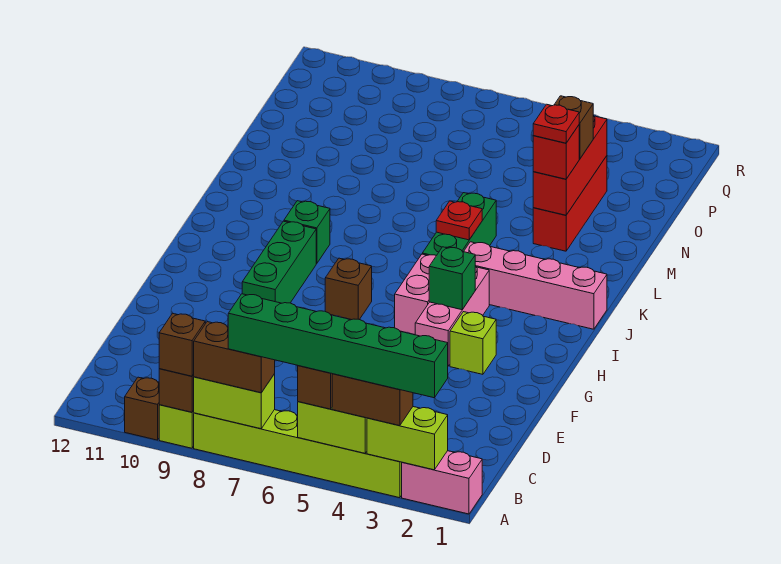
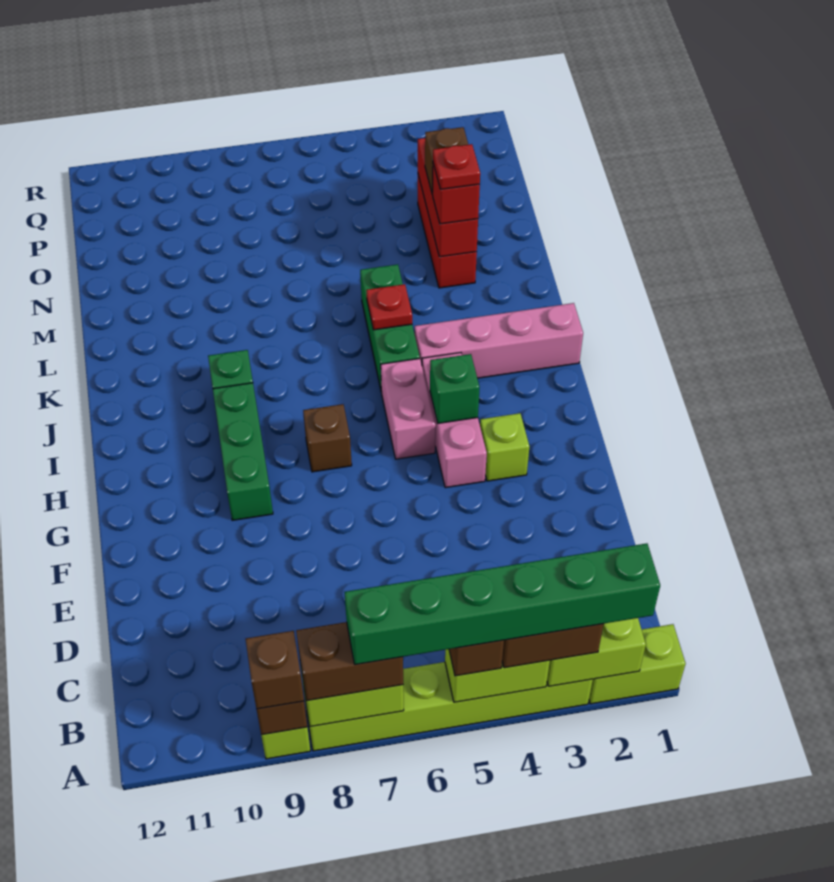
pink 1x2 brick [402,451,482,514] -> lime 1x2 brick [589,624,686,704]
brown 1x1 brick [125,377,159,440] -> none

